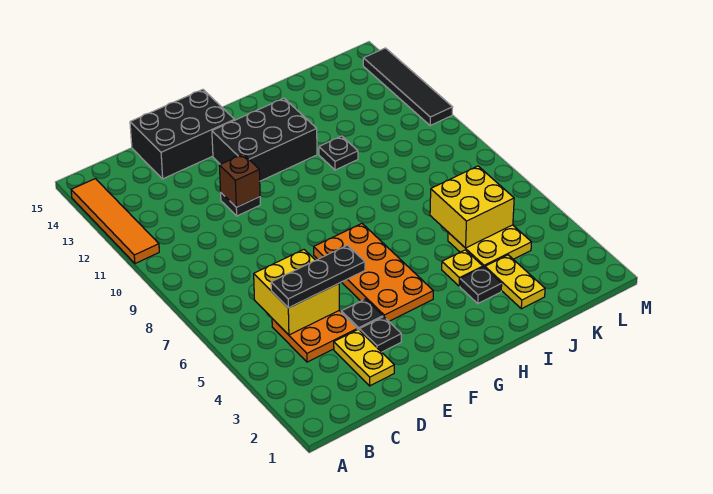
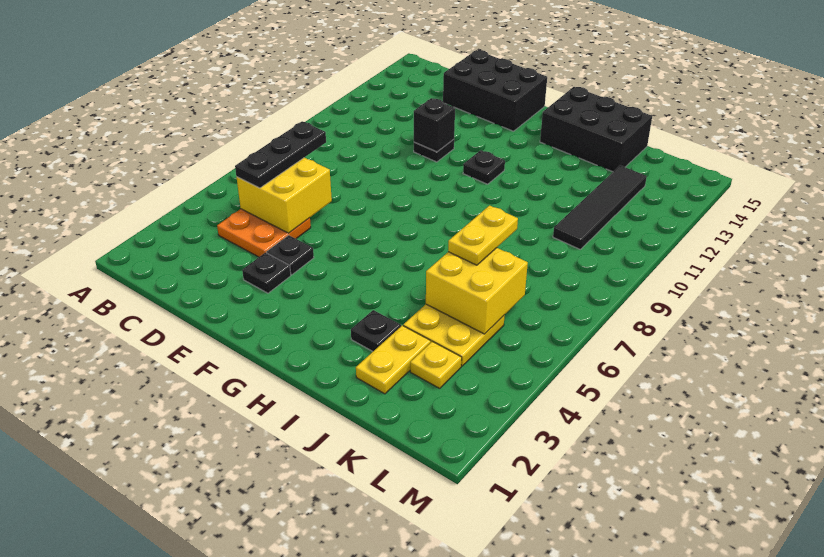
orange 1x4 tile [71,179,159,264] -> none
black 1x3 plate [271,245,365,308] -> black 1x3 plate turned to [235,121,326,188]
yellow 1x2 plate [334,329,394,386] -> yellow 1x2 plate moved to [448,206,518,265]
brown 1x1 brick [219,154,260,207] -> black 1x1 brick [414,98,455,152]
orange 2x4 plate [314,224,433,321] -> none
black 2x3 brick [212,98,317,181] -> black 2x3 brick moved to [540,87,652,172]
yellow 1x1 plate [442,250,483,286] -> yellow 1x1 plate moved to [410,341,462,388]
black 1x1 plate [319,136,358,170] -> black 1x1 plate moved to [463,150,505,184]
black 1x4 tile [363,48,453,126] -> black 1x4 tile moved to [553,165,647,250]

